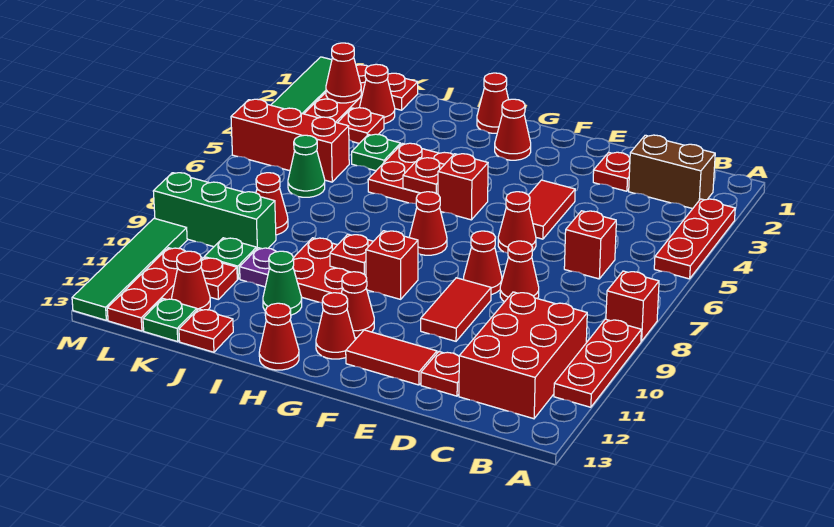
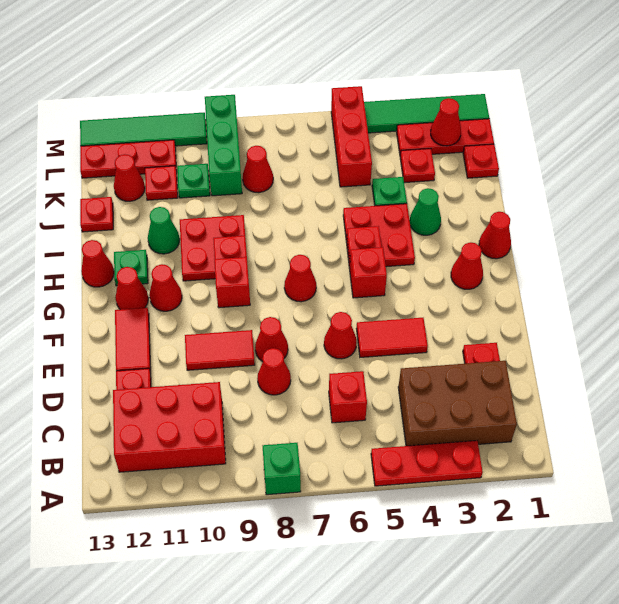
red 1x1 brick [606,271,659,341] -> green 1x1 brick [263,443,301,495]
red 1x3 plate [554,319,641,407] -> none
brown 1x2 brick [629,135,715,209] -> brown 2x3 brick [398,361,517,446]
purple 1x1 plate [240,248,276,287] -> none
red 1x1 cone [359,64,395,124] -> none
green 1x1 cone [288,135,325,197] -> green 1x1 cone moved to [410,188,441,235]
green 1x1 plate [143,299,197,342] -> green 1x1 plate moved to [114,250,148,286]

